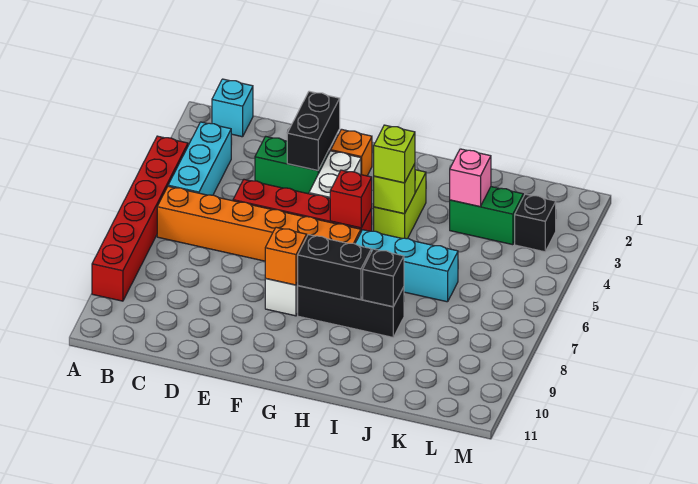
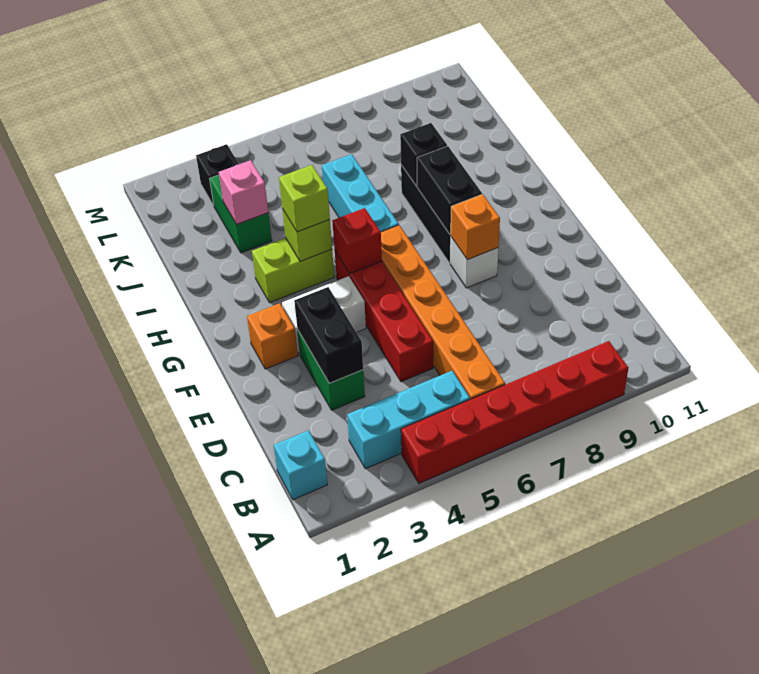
black 1x2 brick [287,91,340,170] -> black 1x2 brick turned to [294,287,363,383]

